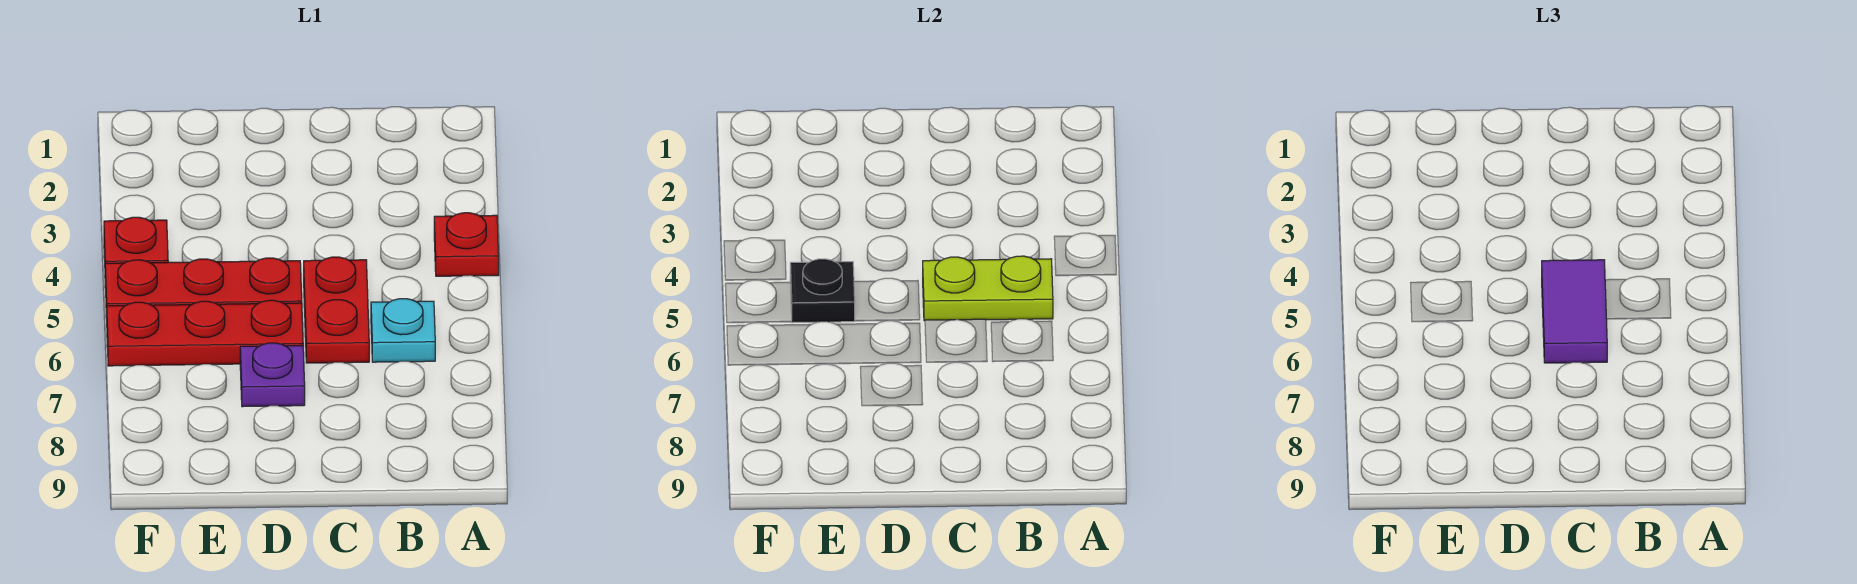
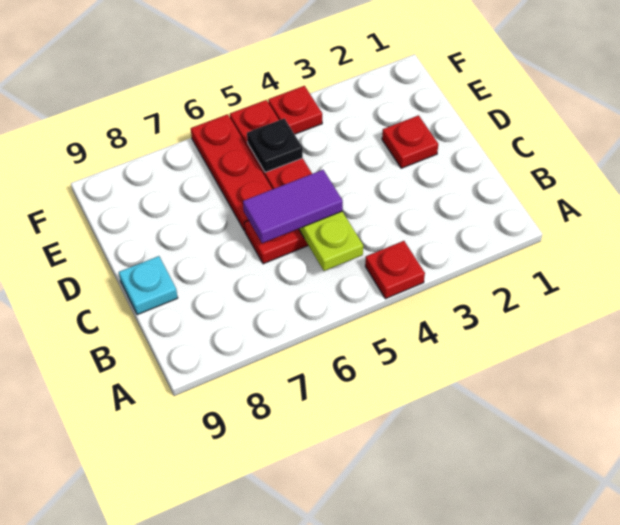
cyan 1x1 plate [371,299,435,362] -> cyan 1x1 plate moved to [119,256,178,315]
none -> red 1x1 plate [382,115,438,168]
purple 1x1 plate [240,343,305,407] -> none

